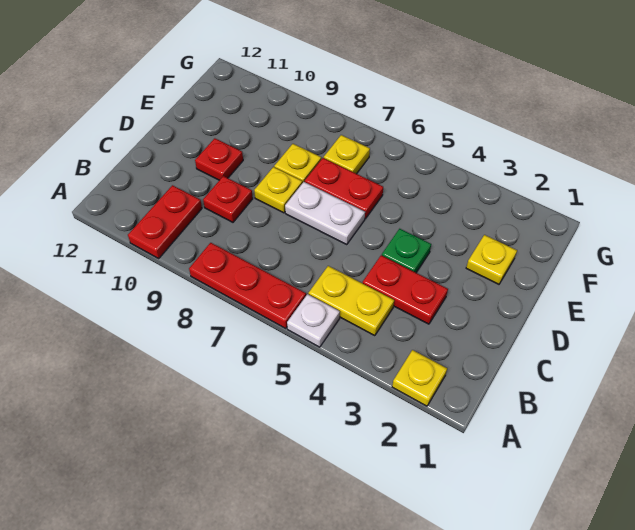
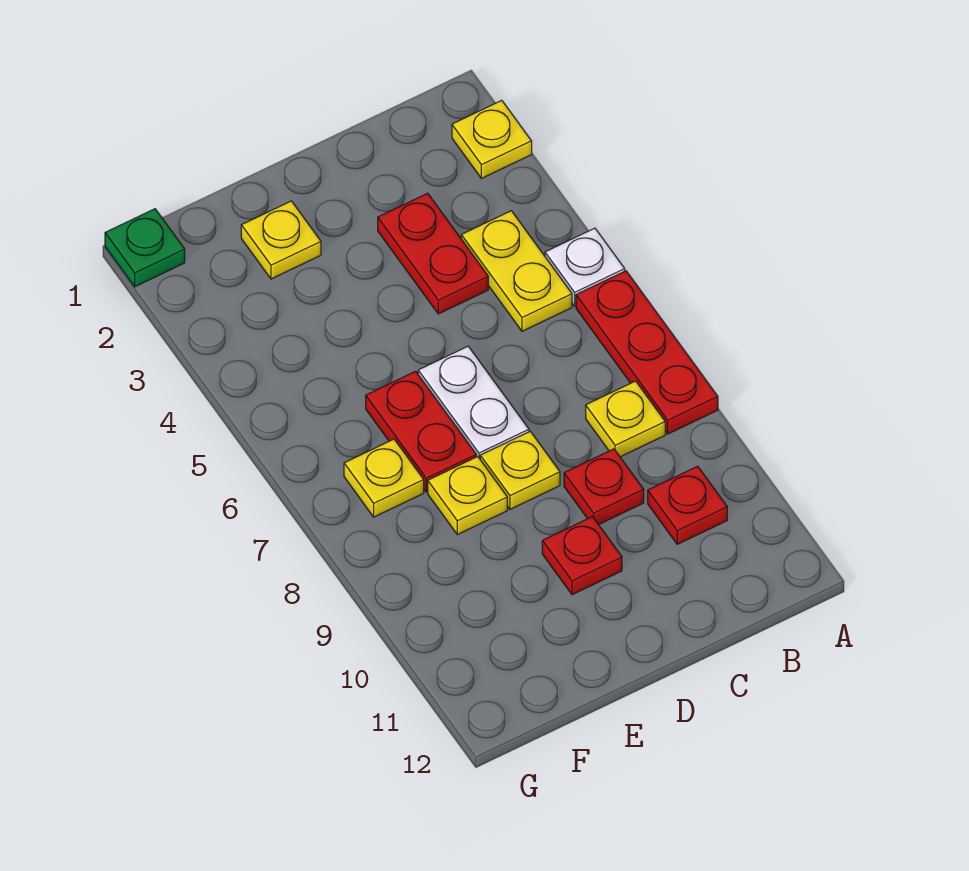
red 1x2 plate [128,185,202,258] -> red 1x1 plate [648,466,727,544]
none -> yellow 1x1 plate [586,381,665,457]
green 1x1 plate [382,229,431,273] -> green 1x1 plate moved to [105,209,185,287]

